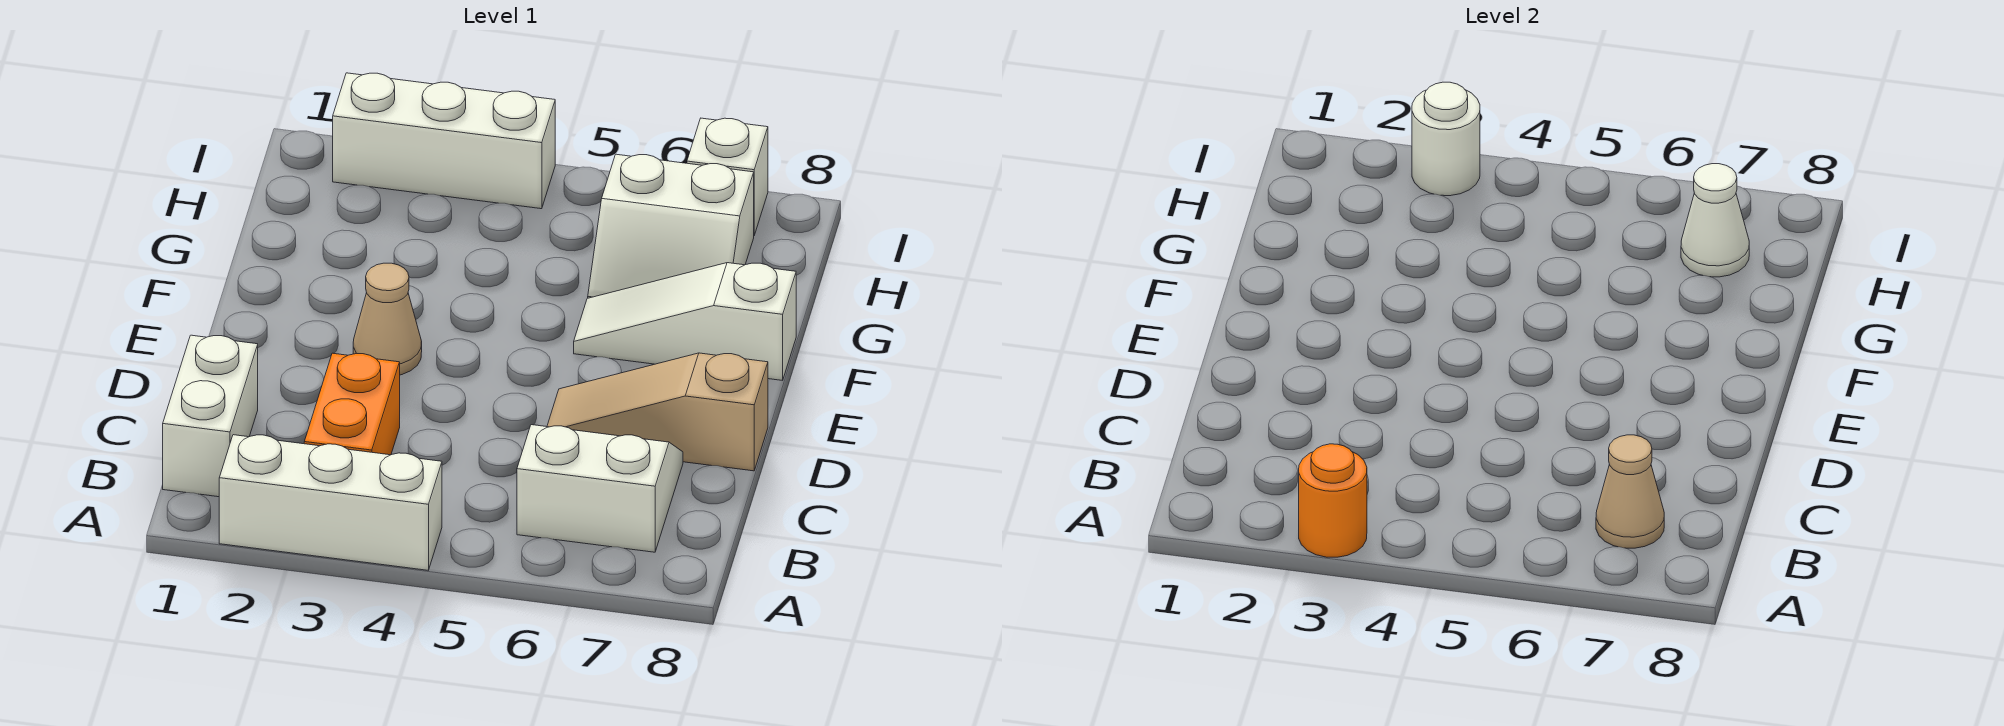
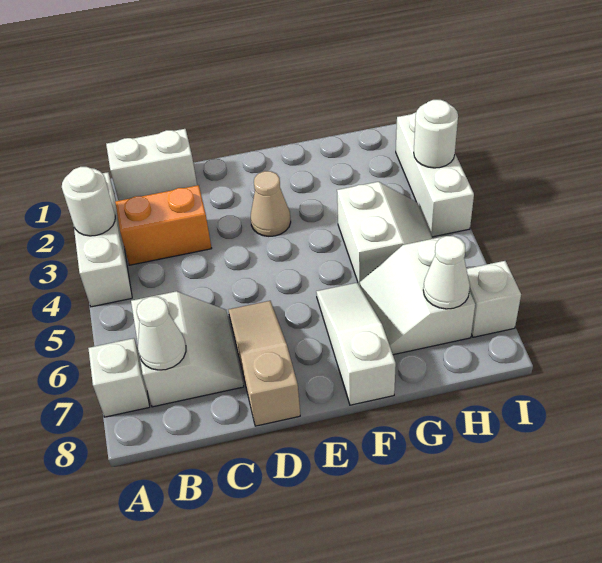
orange 1x1 round brick [1299,444,1367,557] -> white 1x1 round brick [62,167,115,236]
none -> white 1x1 brick [88,338,150,417]
tan 1x1 cone [1596,435,1664,548] -> white 1x1 cone [137,297,186,370]
none -> white 2x2 slope [337,182,433,285]

